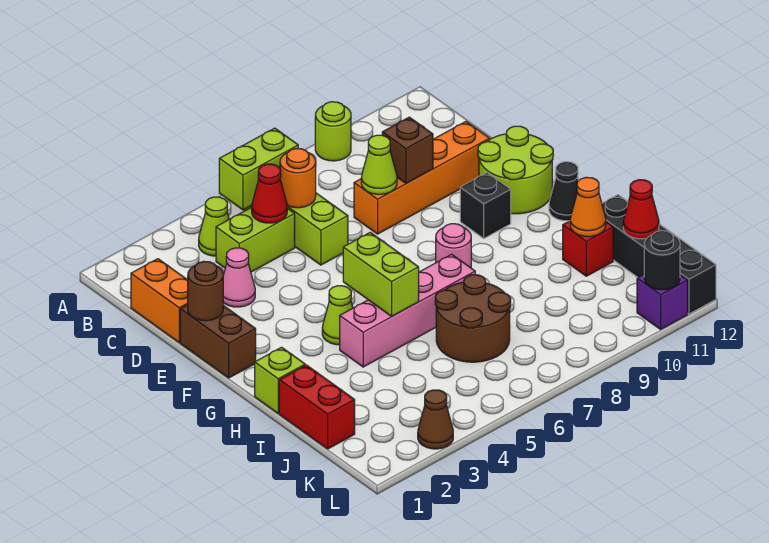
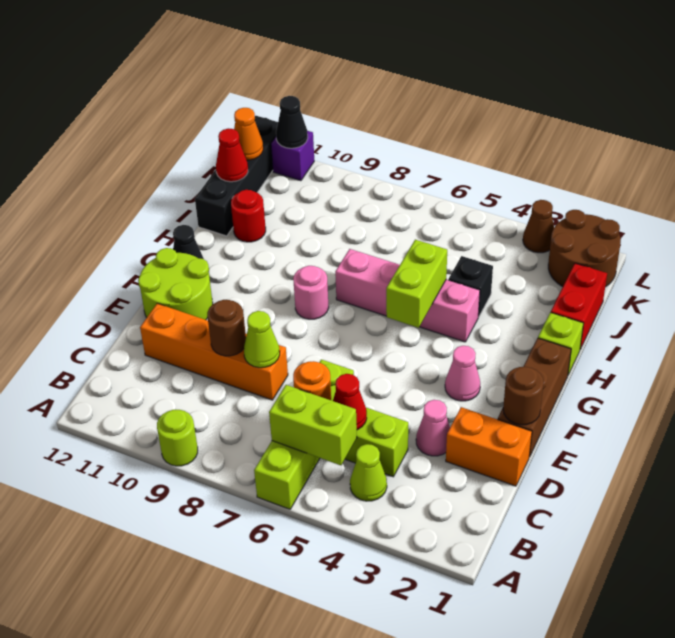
orange 1x2 brick [131,259,188,342] -> orange 1x2 brick turned to [446,407,532,486]
brown 1x1 brick [382,117,433,183] -> brown 1x1 round brick [207,300,246,356]
brown 1x2 brick [180,305,256,378] -> brown 1x3 brick [498,338,571,457]
none -> pink 1x1 cone [445,346,480,401]
black 1x1 brick [460,173,511,238] -> black 1x1 brick moved to [449,256,493,317]
lime 1x1 cone [322,286,353,345] -> none
brown 2x2 round brick [435,275,511,362] -> brown 2x2 round brick moved to [548,210,621,287]
red 1x1 brick [563,221,613,276] -> red 1x1 round brick [231,190,266,242]
orange 1x1 cone [570,177,606,237] -> orange 1x1 cone moved to [234,108,263,160]
black 1x1 round brick [644,231,680,290] -> black 1x1 cone [276,96,308,148]

